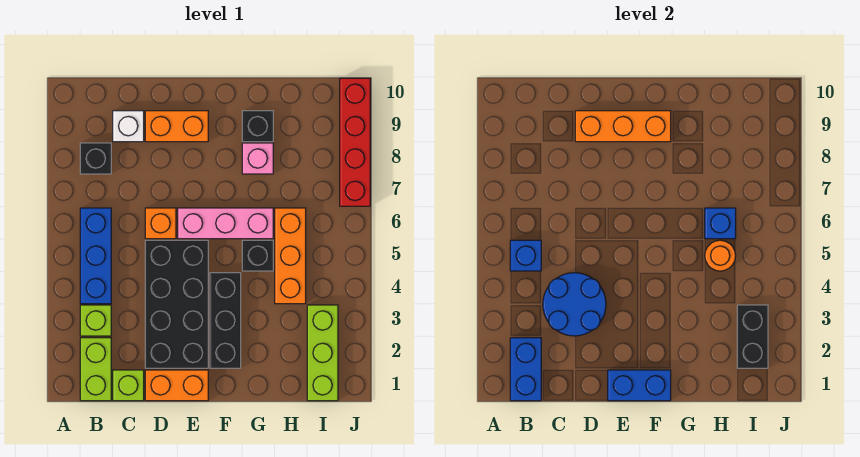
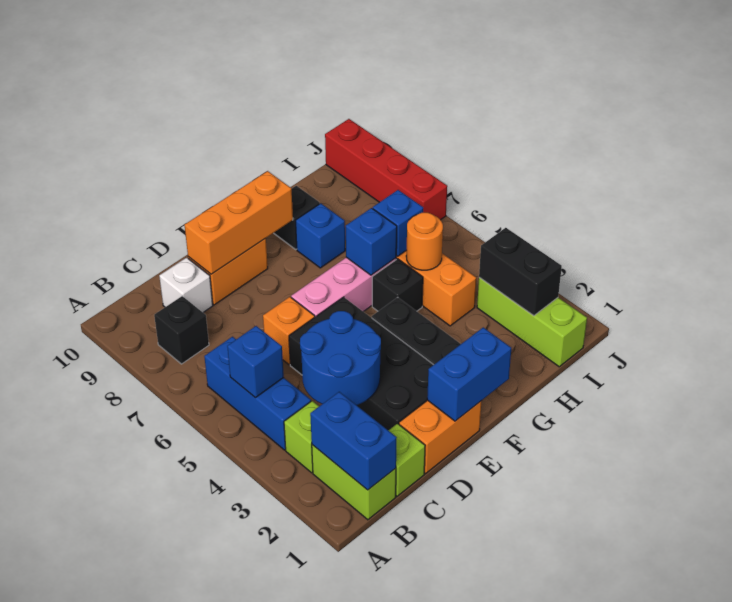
none -> blue 1x1 brick [346,208,397,275]
pink 1x1 brick [242,143,273,174] -> blue 1x1 brick [296,203,345,268]

